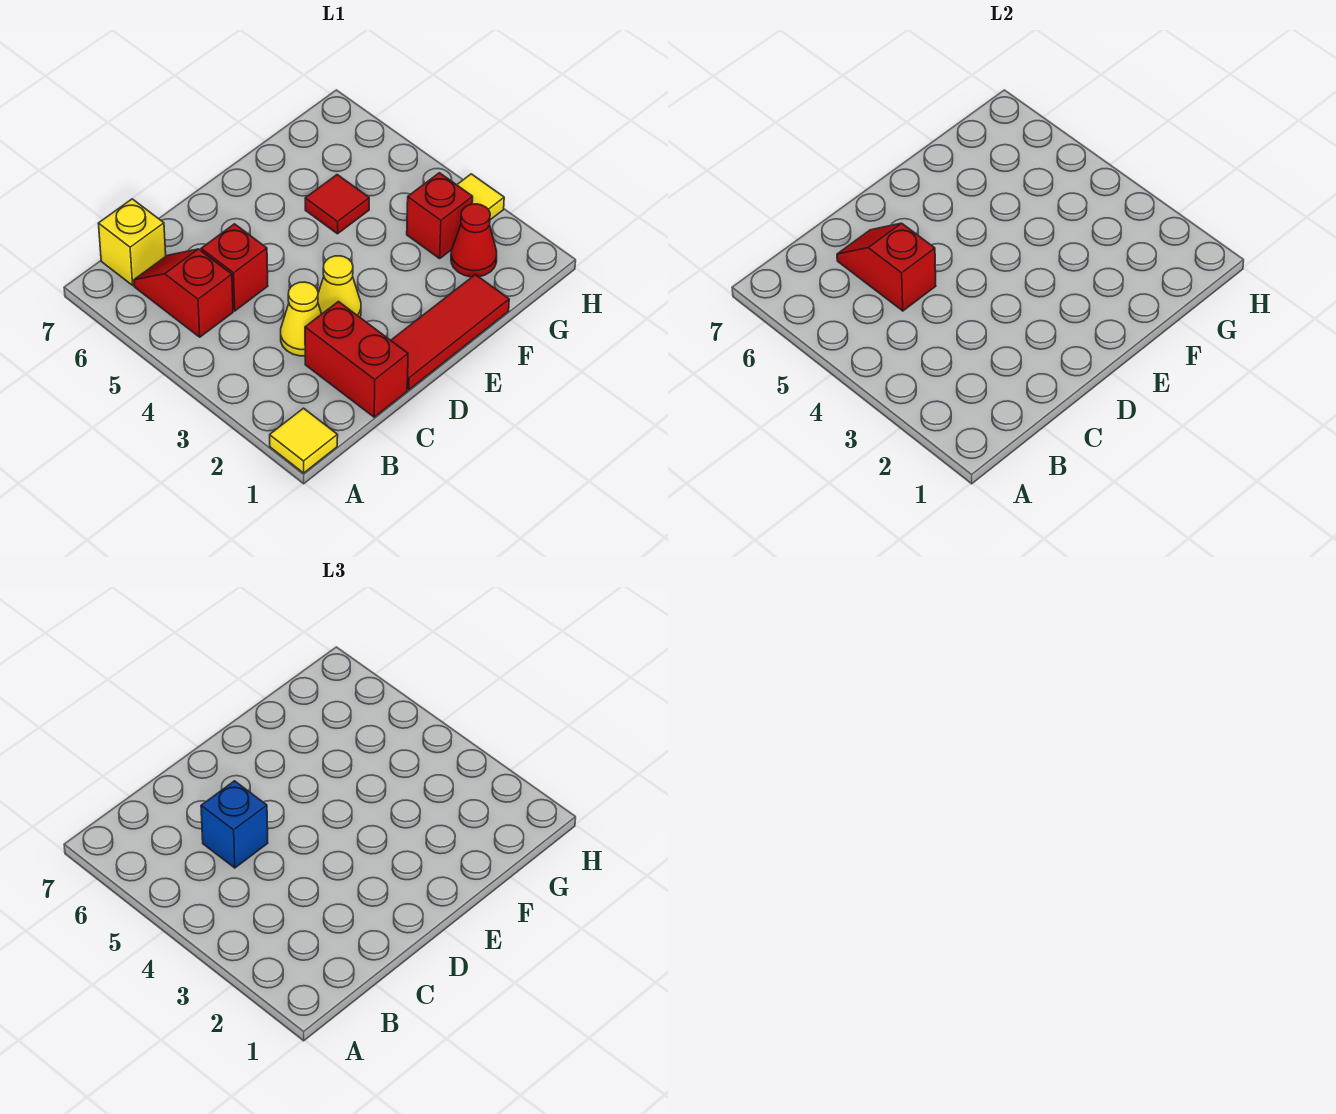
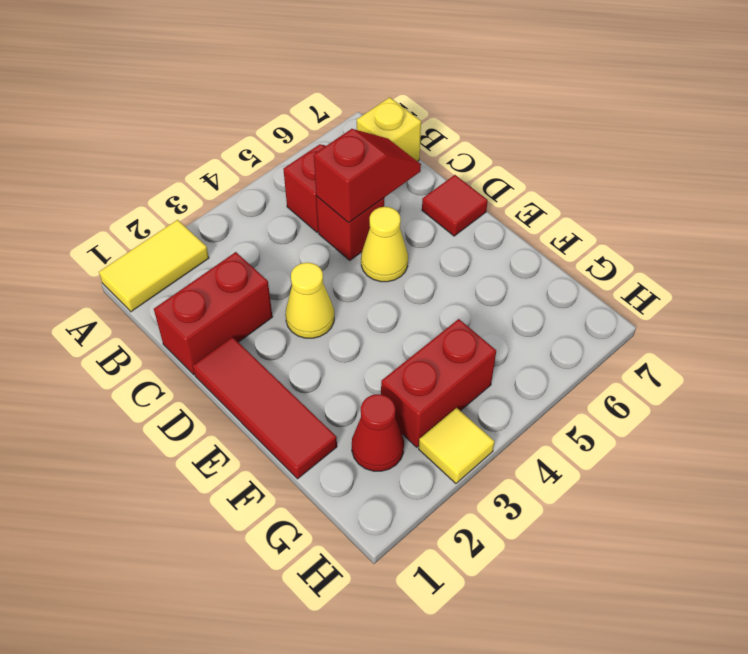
yellow 1x1 tile [270,408,338,473] -> yellow 1x2 tile [99,220,209,312]
yellow 1x1 cone [281,282,321,356] -> yellow 1x1 cone moved to [361,207,408,282]
blue 1x1 brick [201,781,268,868] -> none
red 1x1 tile [305,175,369,234] -> red 1x1 tile moved to [422,175,488,236]
red 1x1 brick [407,173,473,259] -> red 1x2 brick [381,319,496,447]

